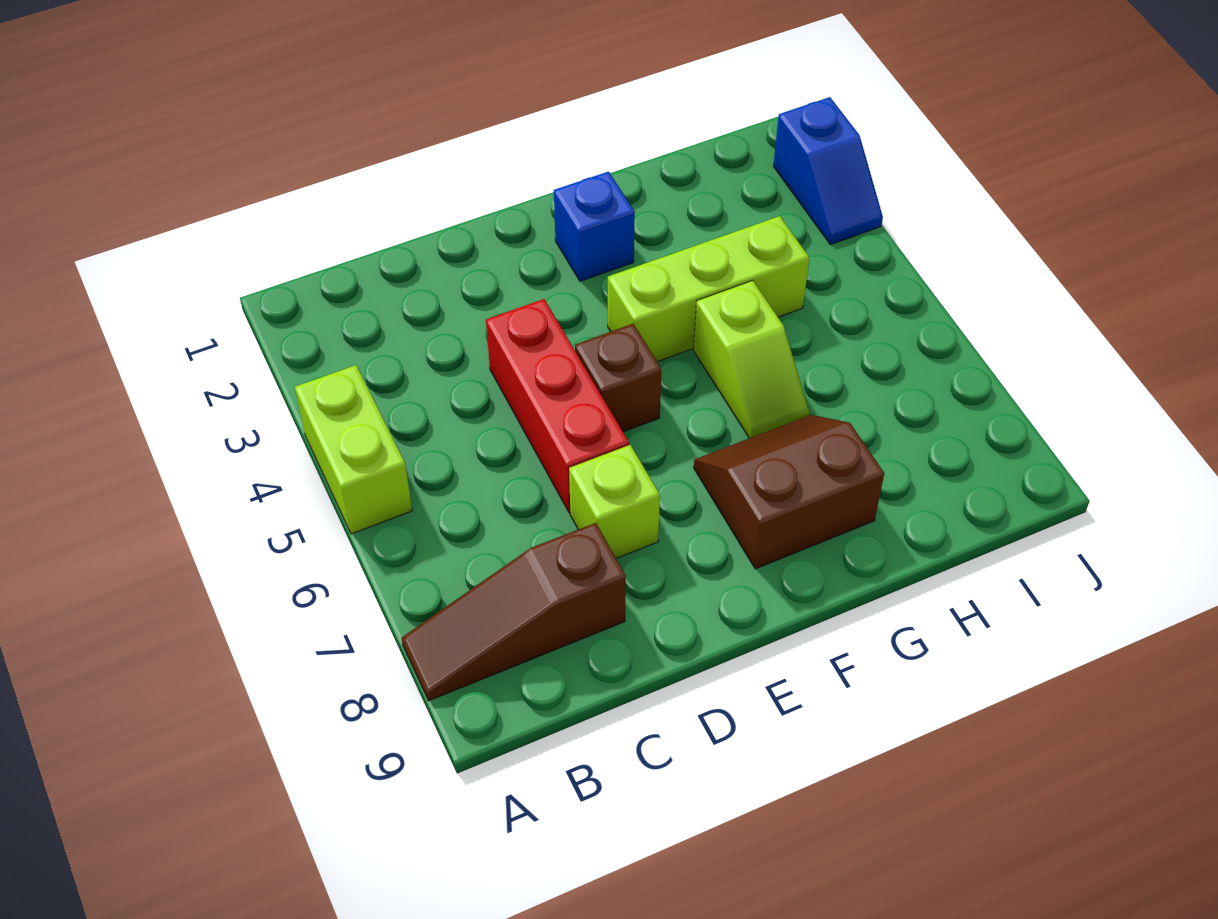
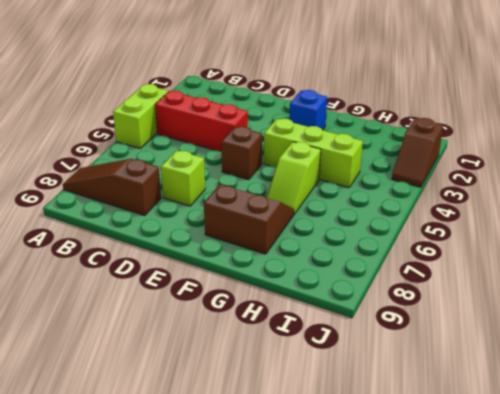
red 1x3 brick [486,299,629,513] -> red 1x3 brick turned to [155,91,248,152]
blue 1x2 slope [773,97,883,245] -> brown 1x2 slope [392,118,443,187]

